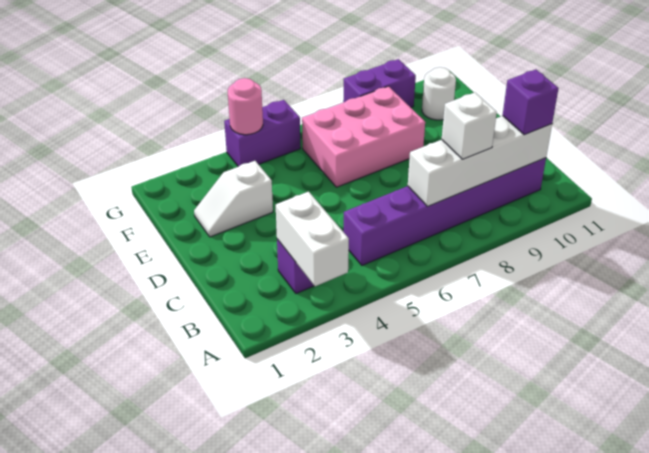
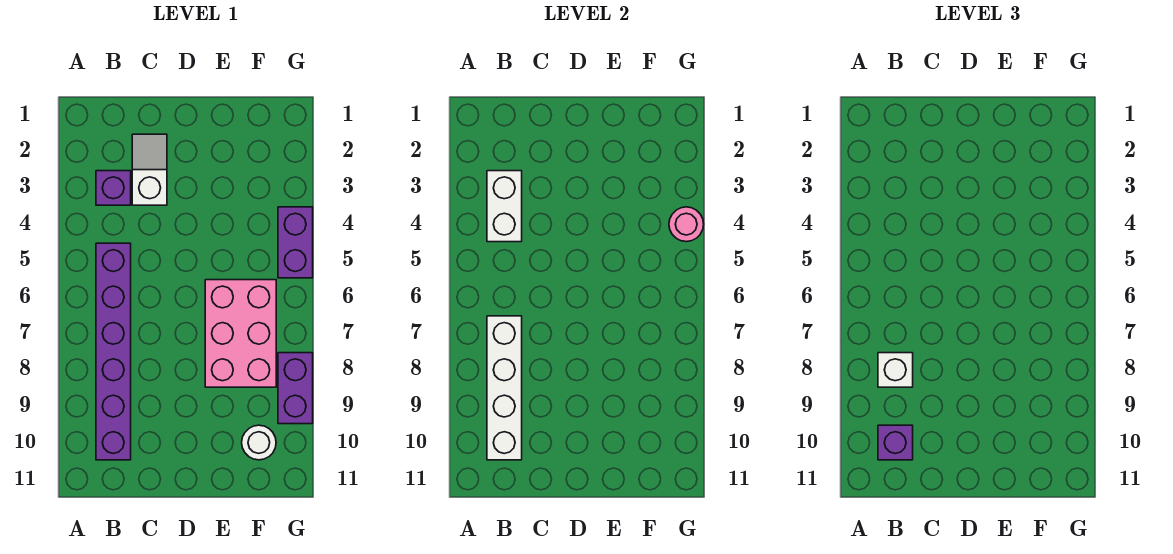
white 1x2 brick [276,192,349,286] -> white 1x2 brick turned to [487,171,522,242]
white 1x2 slope [194,161,273,237] -> white 1x2 slope moved to [132,134,167,205]

